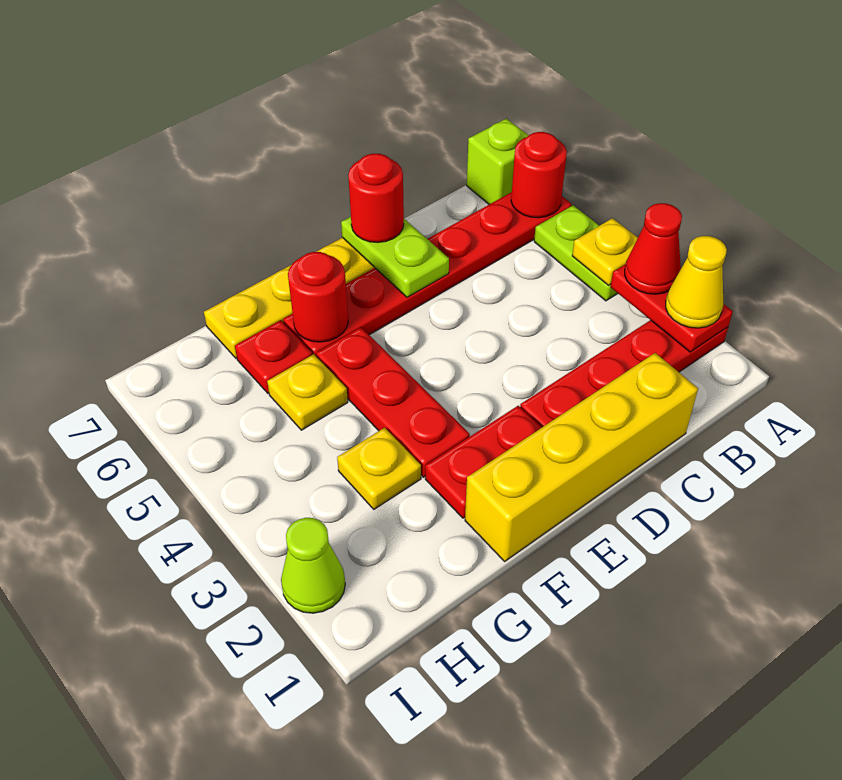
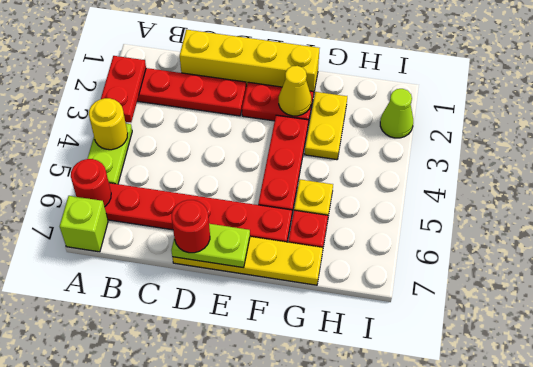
yellow 1x1 cone [666,236,727,328] -> yellow 1x1 cone moved to [279,66,311,116]
red 1x1 cone [625,203,682,294] -> none
yellow 1x1 plate [572,218,638,285] -> yellow 1x1 round brick [89,98,128,150]
lime 1x2 plate [341,217,449,297] -> lime 1x2 plate turned to [171,224,250,268]
red 1x1 round brick [288,252,348,342] -> none
yellow 1x1 plate [337,428,421,509] -> yellow 1x2 plate [305,92,347,160]

